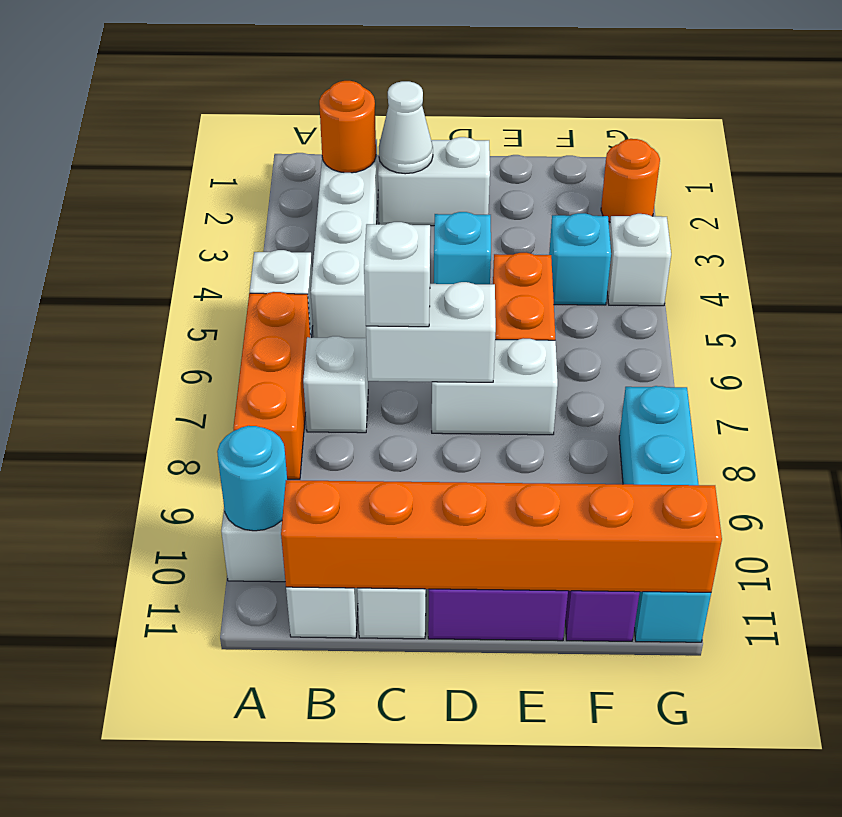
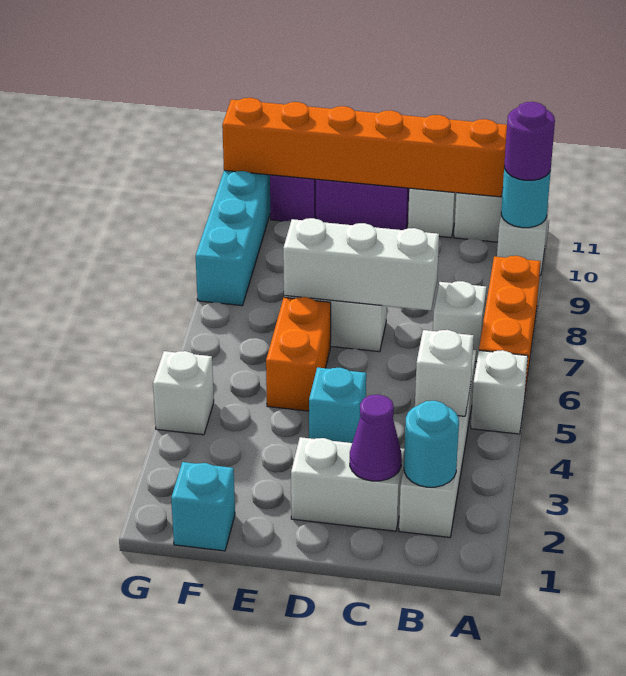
none -> purple 1x1 round brick [504,102,555,180]
orange 1x1 round brick [319,81,376,173] -> cyan 1x1 round brick [404,401,459,487]
white 1x1 cone [379,81,433,174] -> purple 1x1 cone [350,395,402,481]
white 1x2 brick [366,282,496,382] -> white 1x3 brick [283,218,439,310]
white 1x1 brick [364,222,430,327] -> white 1x1 brick moved to [415,330,474,416]
cyan 1x1 brick [549,213,611,305] -> cyan 1x1 brick moved to [171,462,235,551]
orange 1x1 round brick [601,139,660,222] -> none

